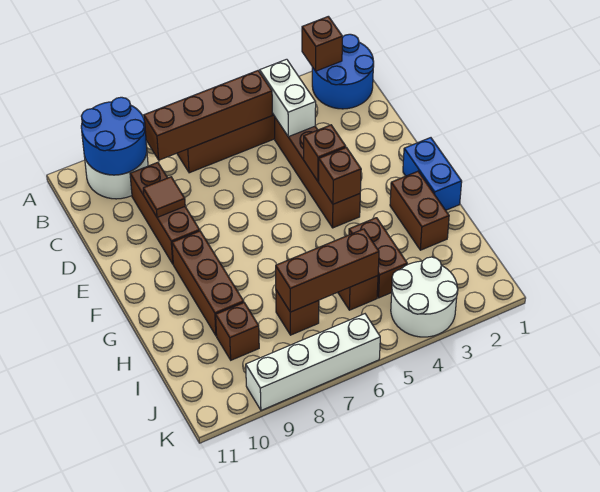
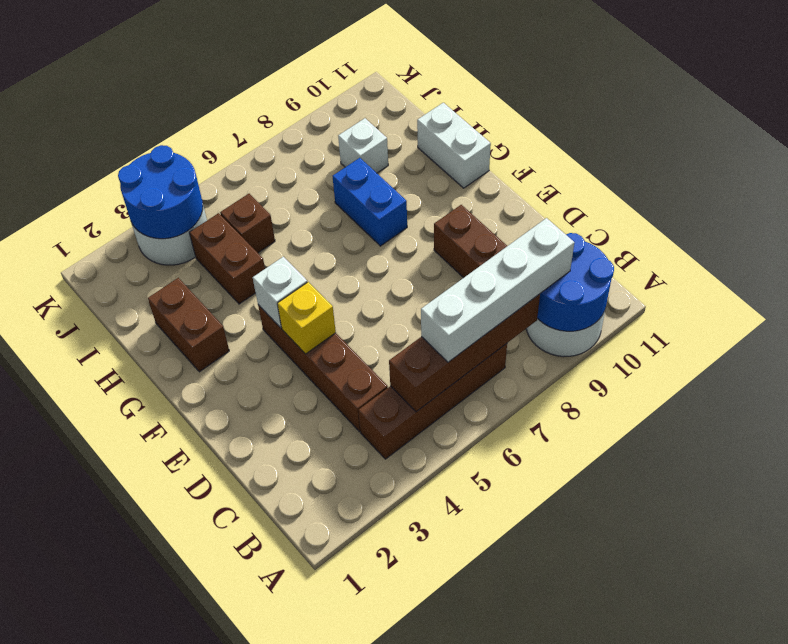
blue 2x2 round brick [312,34,374,109] -> blue 2x2 round brick moved to [118,145,203,239]
brown 1x1 brick [302,16,343,71] -> none
white 1x2 brick [260,59,316,137] -> white 1x2 brick moved to [417,103,491,188]
brown 1x1 tile [143,177,185,217] -> none
brown 1x1 brick [304,125,346,181] -> yellow 1x1 brick [277,282,336,354]
blue 1x2 brick [403,138,462,210] -> blue 1x2 brick moved to [333,158,407,246]
brown 1x1 brick [319,147,361,204] -> white 1x1 brick [253,257,307,328]
brown 1x3 brick [172,231,244,336] -> none
brown 1x3 brick [276,229,379,312] -> none
brown 1x1 brick [276,290,319,335] -> none
brown 1x1 brick [216,303,259,360] -> white 1x1 brick [338,118,388,173]
white 1x4 brick [246,314,380,410] -> white 1x4 brick moved to [421,218,574,362]

